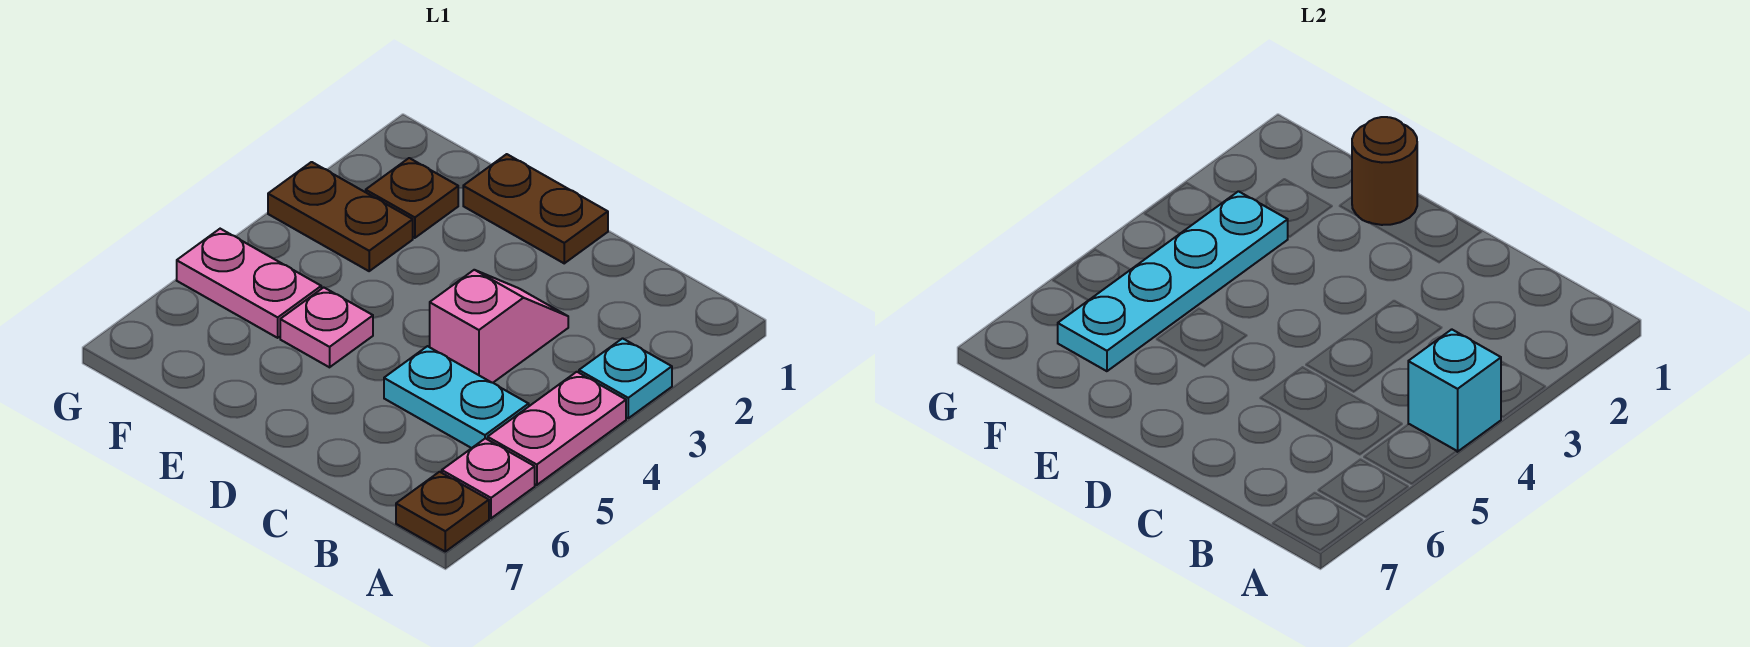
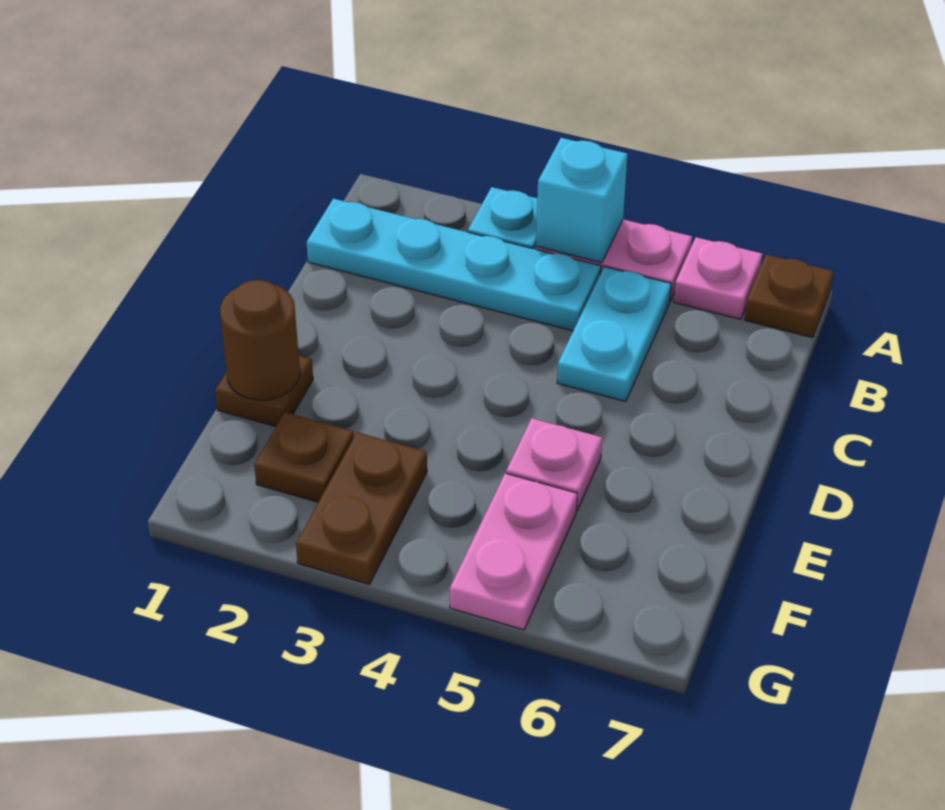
pink 1x2 slope [430,270,568,383] -> none
brown 1x2 plate [463,154,608,263] -> brown 1x1 plate [215,355,313,427]
cyan 1x4 plate [1058,191,1288,371] -> cyan 1x4 plate moved to [307,199,601,331]

